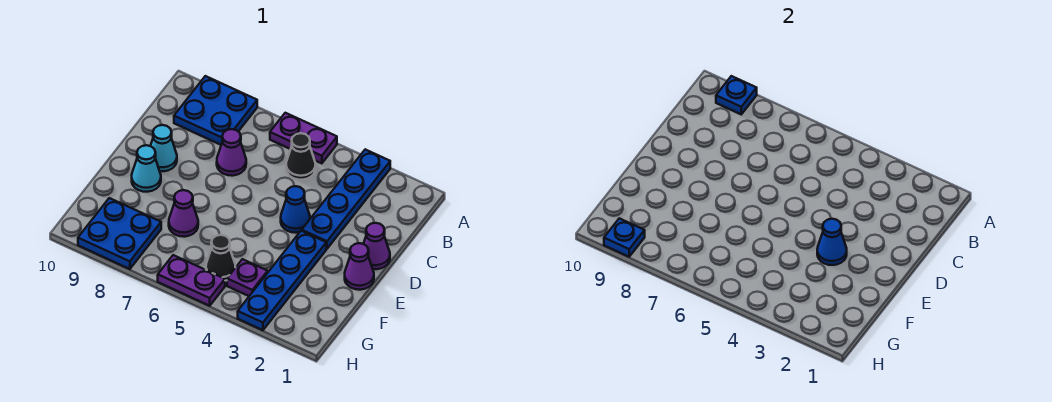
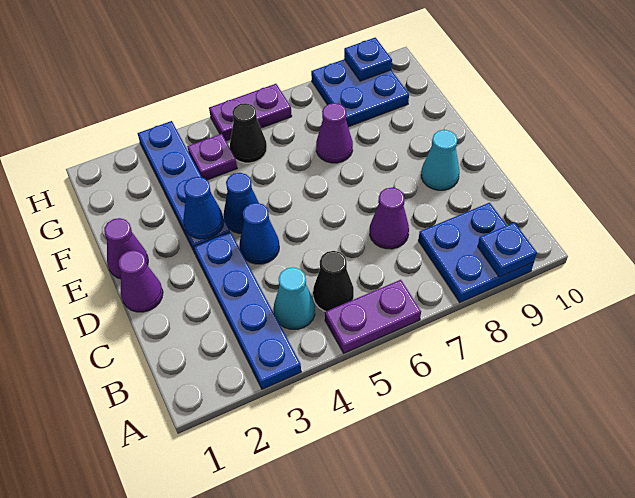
none -> blue 1x1 cone [224,173,259,234]
cyan 1x1 cone [132,145,161,192] -> cyan 1x1 cone moved to [274,267,315,329]

